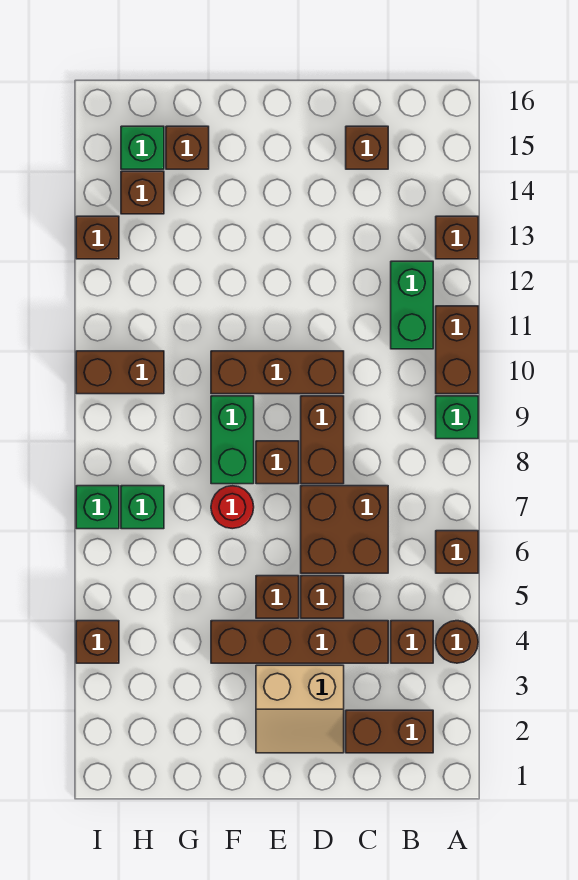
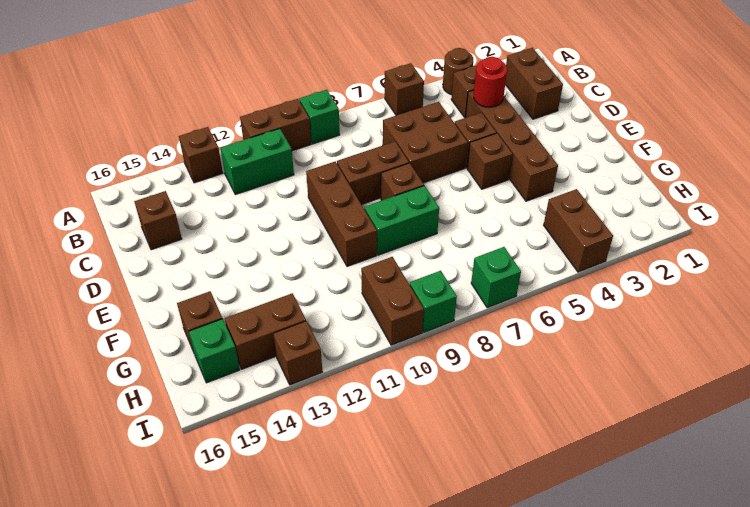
tan 2x2 slope [256,665,344,753] -> none
red 1x1 round brick [211,486,254,529] -> red 1x1 round brick moved to [474,57,507,107]
green 1x1 brick [121,486,164,529] -> green 1x1 brick moved to [410,271,457,332]
brown 1x1 brick [121,171,164,214] -> brown 1x2 brick [225,293,306,369]
brown 1x1 brick [76,621,119,663] -> brown 1x2 brick [544,189,613,272]

